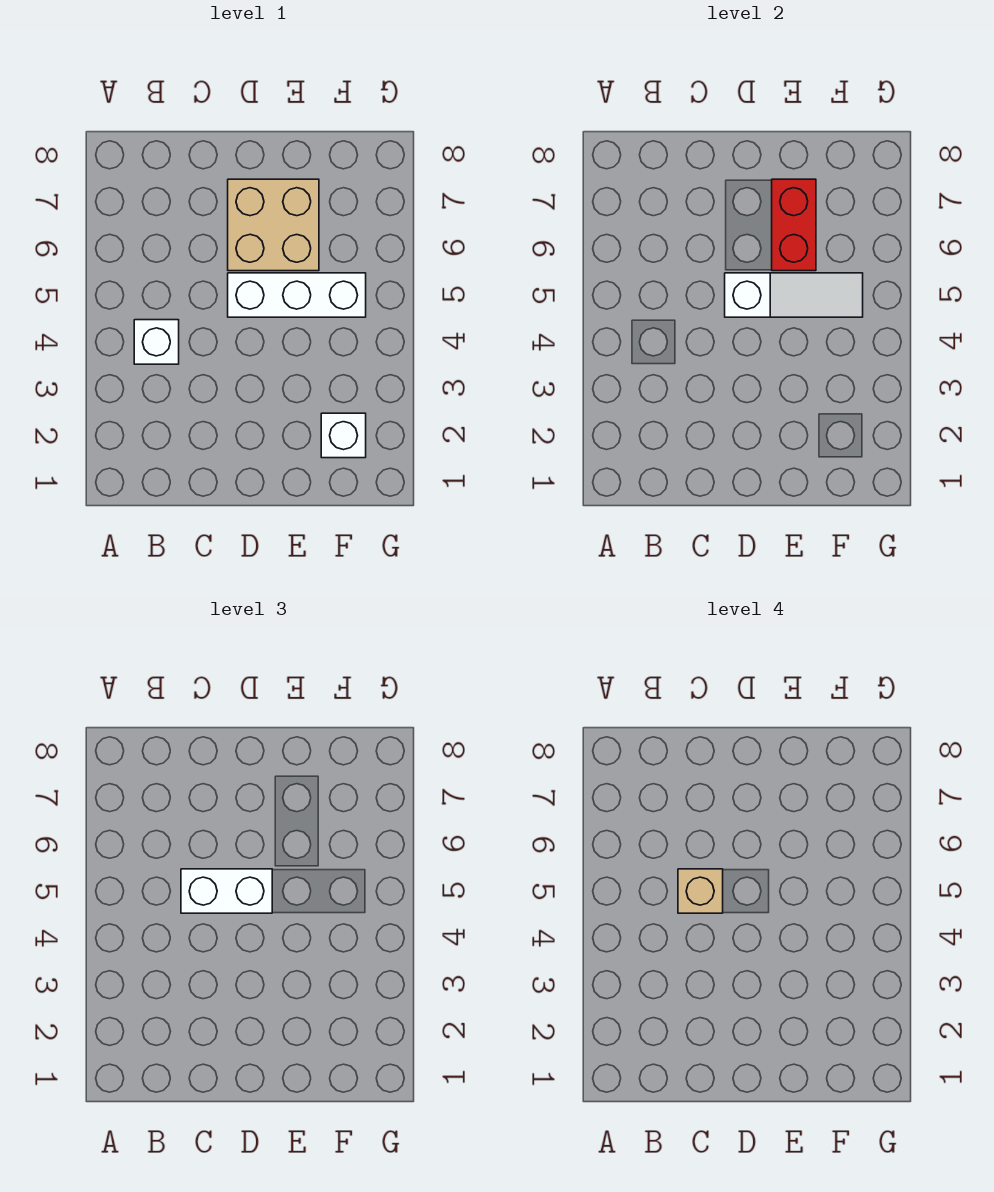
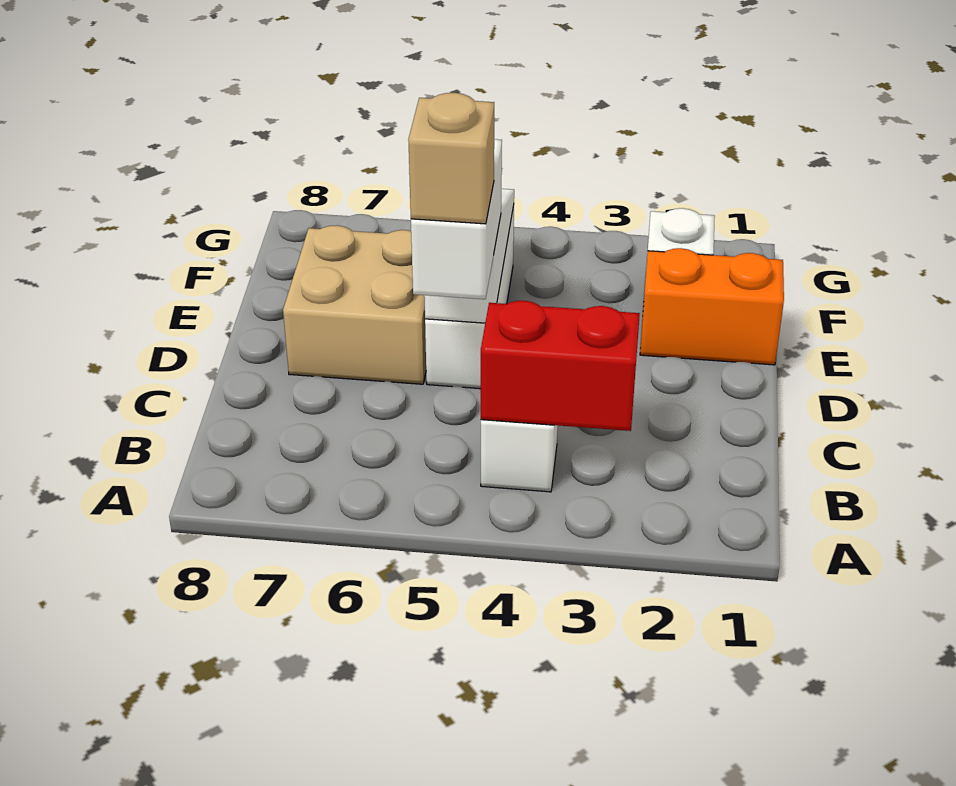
none -> orange 1x2 brick [640,248,784,365]
red 1x2 brick [772,179,816,271] -> red 1x2 brick moved to [481,301,640,431]

